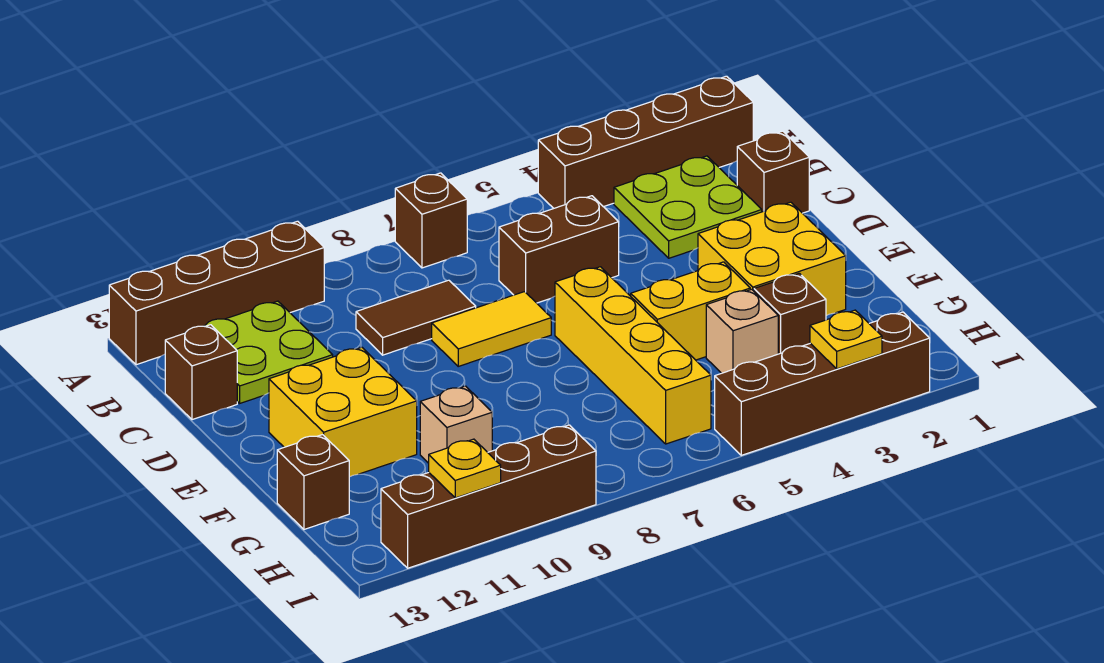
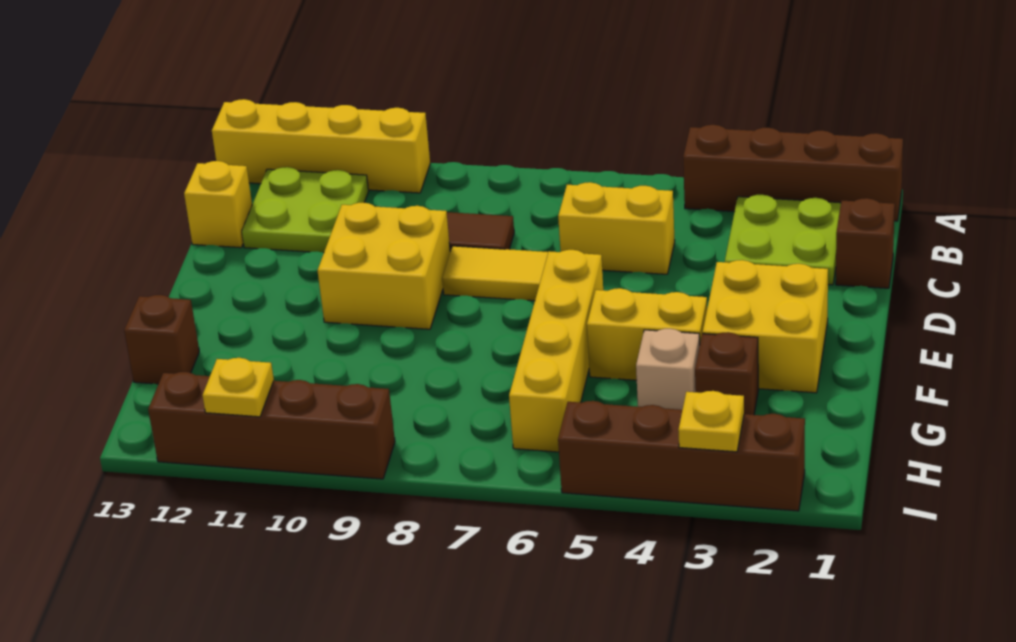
brown 1x1 brick [395,173,467,268] -> none
brown 1x4 brick [109,221,324,365] -> yellow 1x4 brick [212,99,430,193]
brown 1x2 brick [499,196,619,303] -> yellow 1x2 brick [558,182,675,274]
brown 1x1 brick [165,325,237,420] -> yellow 1x1 brick [184,161,252,248]
yellow 2x2 brick [269,347,417,477] -> yellow 2x2 brick moved to [317,203,450,329]
tan 1x1 brick [420,386,492,463] -> none

